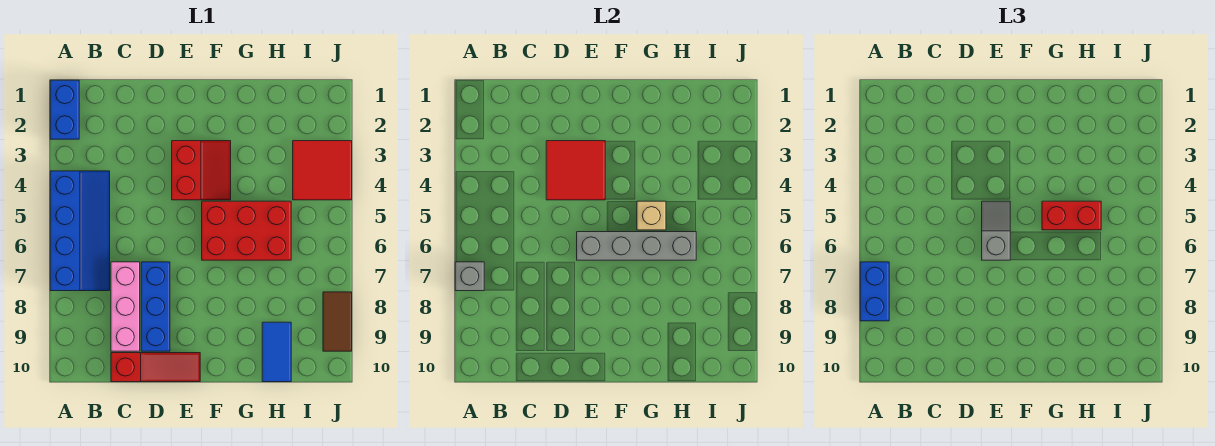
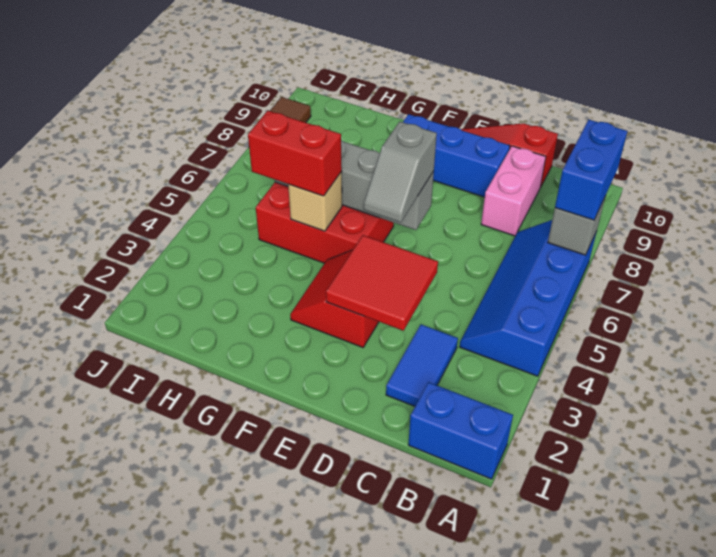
blue 1x2 brick [50,80,79,139] -> blue 1x2 brick turned to [408,382,513,479]
pink 1x3 brick [111,262,140,351] -> pink 1x2 brick [481,146,546,236]
blue 1x3 brick [141,262,170,351] -> blue 1x3 brick turned to [403,114,510,197]
blue 1x2 tile [262,322,291,382] -> blue 1x2 tile moved to [386,325,458,406]
red 2x2 tile [293,141,352,200] -> none

